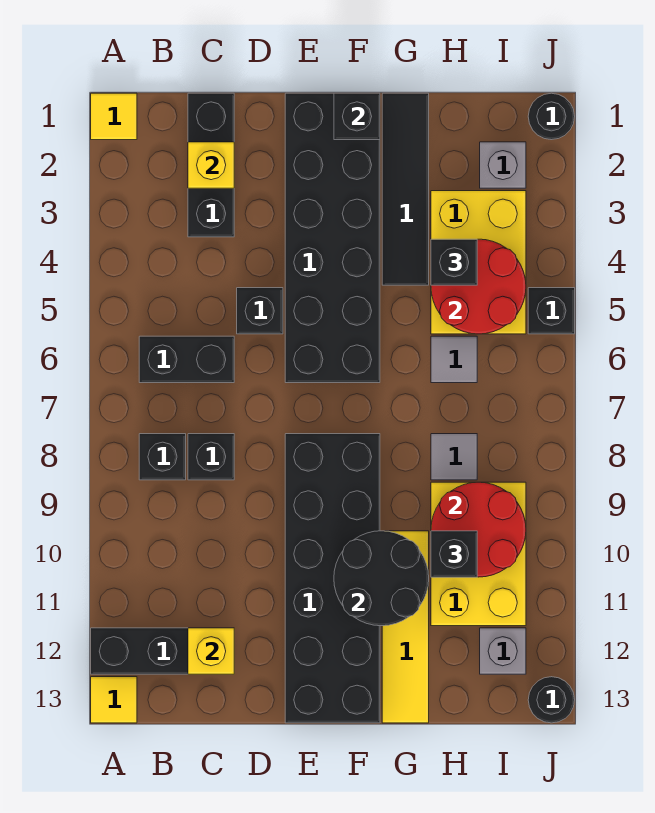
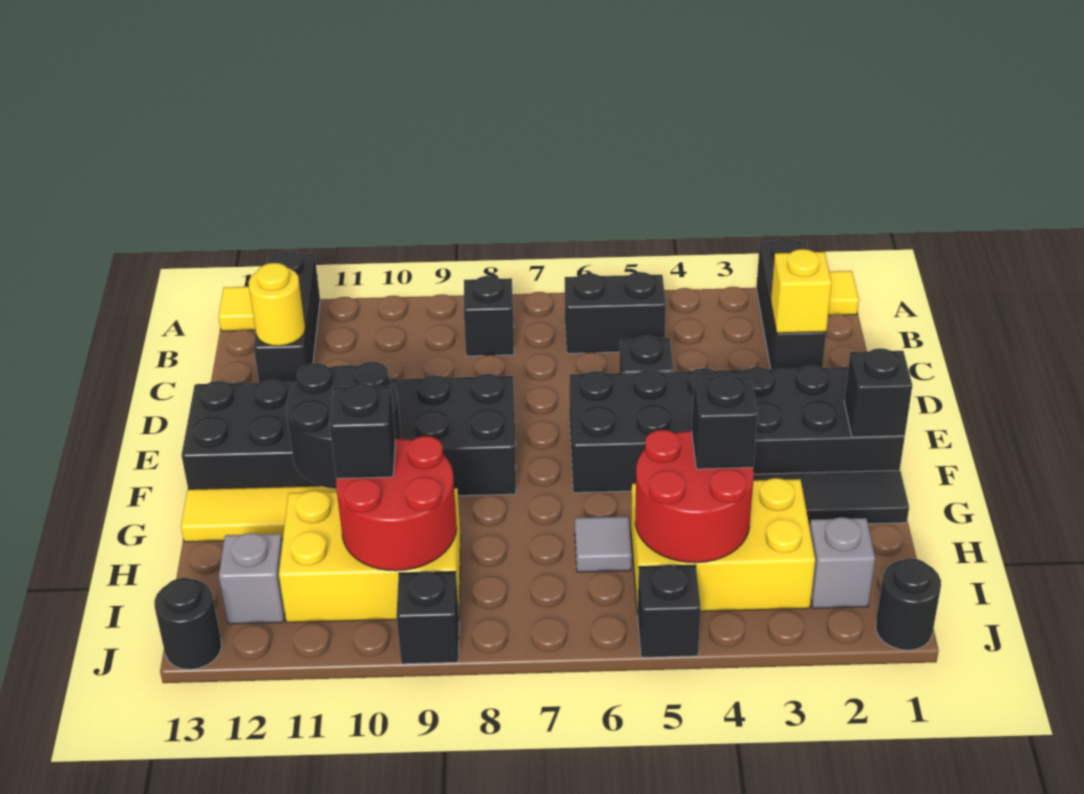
black 1x2 brick [139,336,234,383] -> black 1x2 brick turned to [565,272,666,353]
black 1x3 brick [188,93,234,237] -> black 1x3 brick turned to [756,238,826,369]
black 1x1 brick [188,434,234,480] -> black 1x1 brick moved to [396,571,459,664]
yellow 1x1 brick [188,628,234,674] -> yellow 1x1 round brick [249,263,305,346]
grey 1x1 tile [431,434,477,480] -> none

